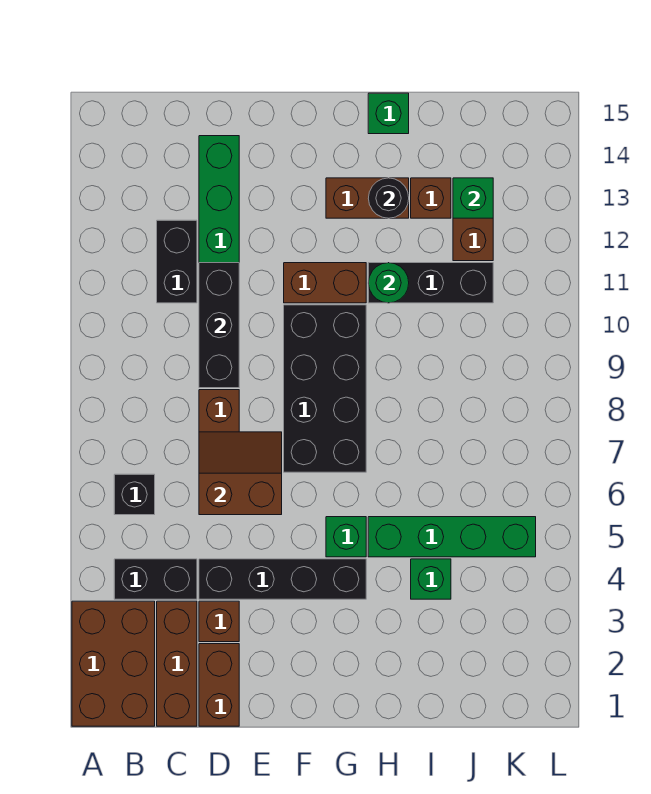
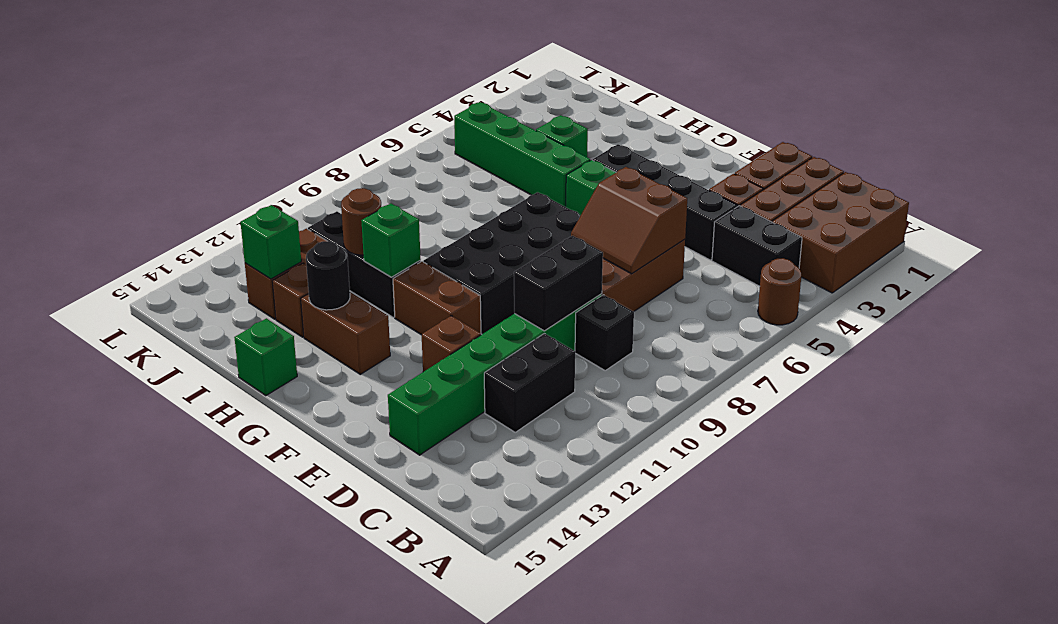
none -> brown 1x1 round brick [758,258,802,325]
black 1x1 brick [114,474,155,515] -> black 1x1 brick moved to [575,295,634,370]
black 1x3 brick [199,263,239,388] -> black 1x2 brick [514,236,603,331]
none -> brown 1x1 brick [422,316,481,372]
green 1x1 round brick [368,263,409,303] -> green 1x1 brick [361,203,421,277]
none -> brown 1x1 round brick [341,188,381,255]

